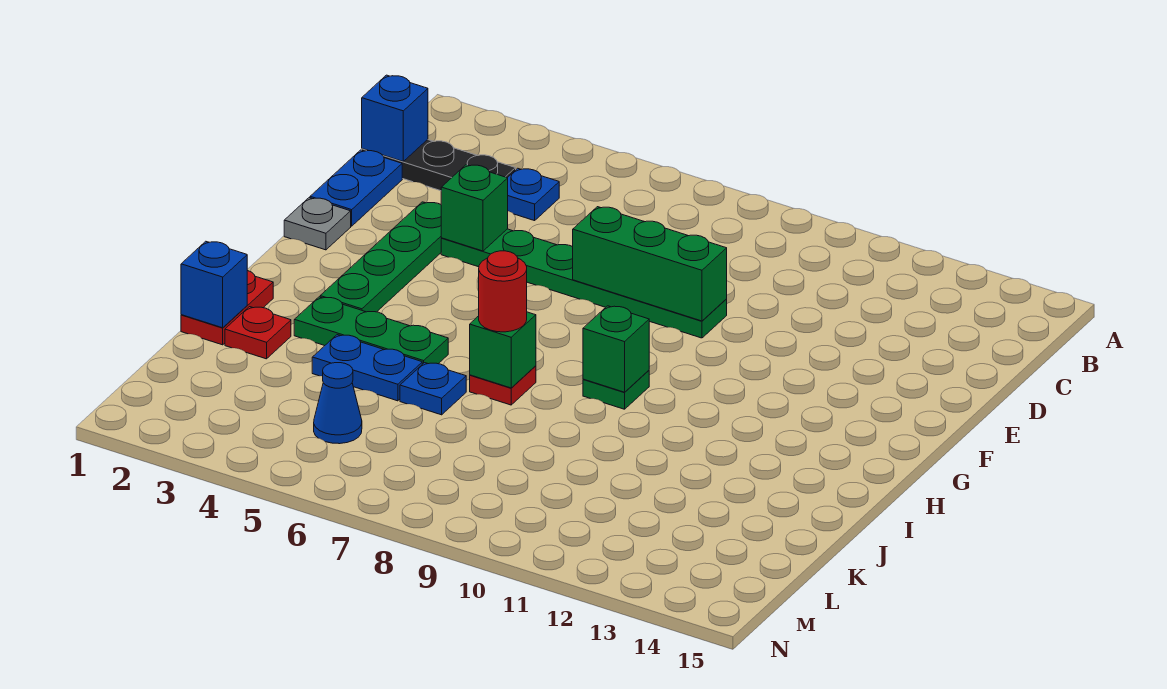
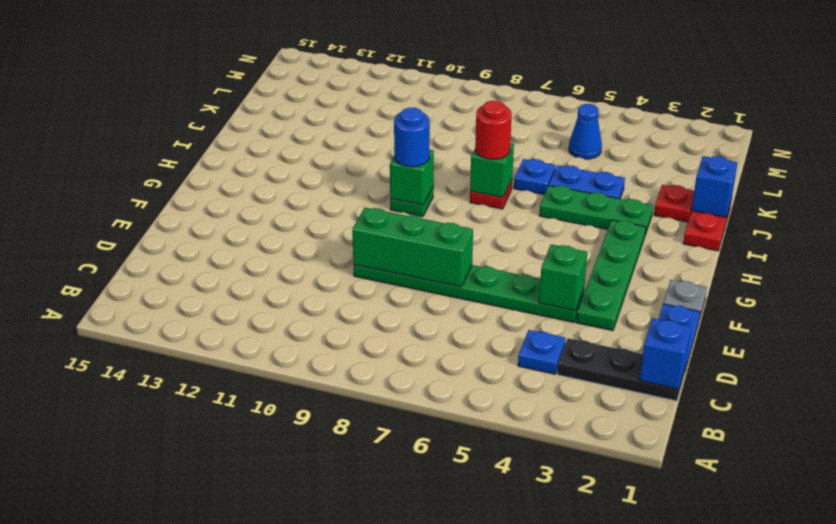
none -> blue 1x1 round brick [394,108,430,167]

